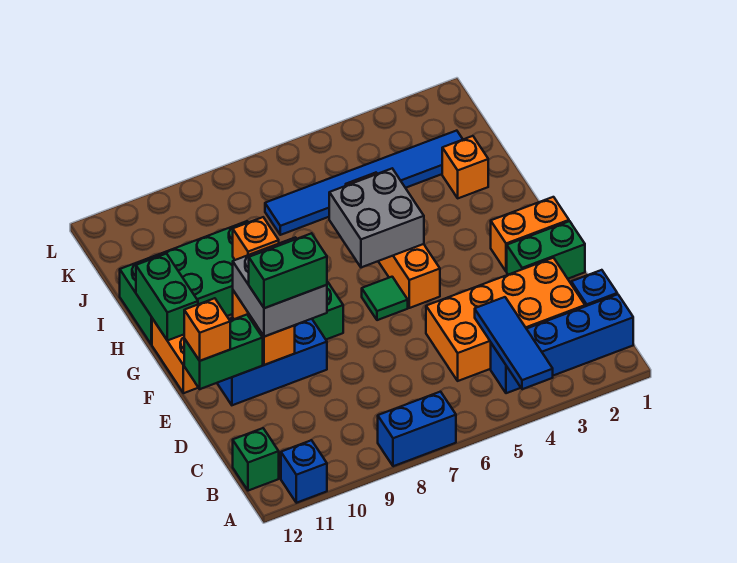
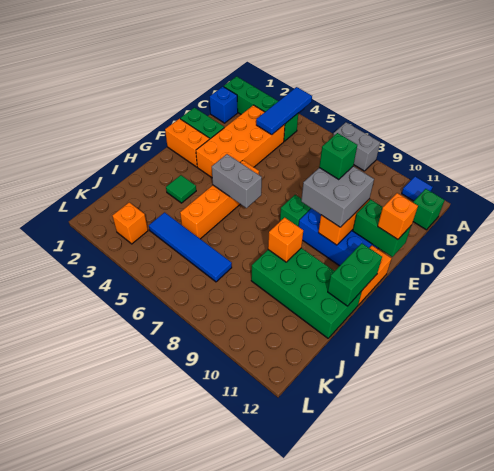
blue 1x2 brick [378,392,456,466] -> grey 1x2 brick [333,122,380,171]
blue 1x1 brick [281,440,327,503] -> blue 1x1 tile [402,177,433,201]
blue 1x4 brick [491,294,633,393] -> green 1x4 brick [224,76,298,141]
orange 2x4 brick [426,258,585,381] -> orange 2x4 brick turned to [196,105,285,177]
green 1x2 brick [249,233,327,308] -> green 1x1 brick [319,133,357,180]
green 1x1 tile [362,277,408,320] -> green 1x1 tile moved to [166,175,196,203]
grey 2x2 brick [329,169,424,267] -> grey 1x2 brick [212,154,262,208]
orange 1x1 brick [442,136,488,198] -> orange 1x1 brick moved to [112,202,148,244]
blue 1x6 tile [265,131,463,235] -> blue 1x4 tile [149,212,232,282]

